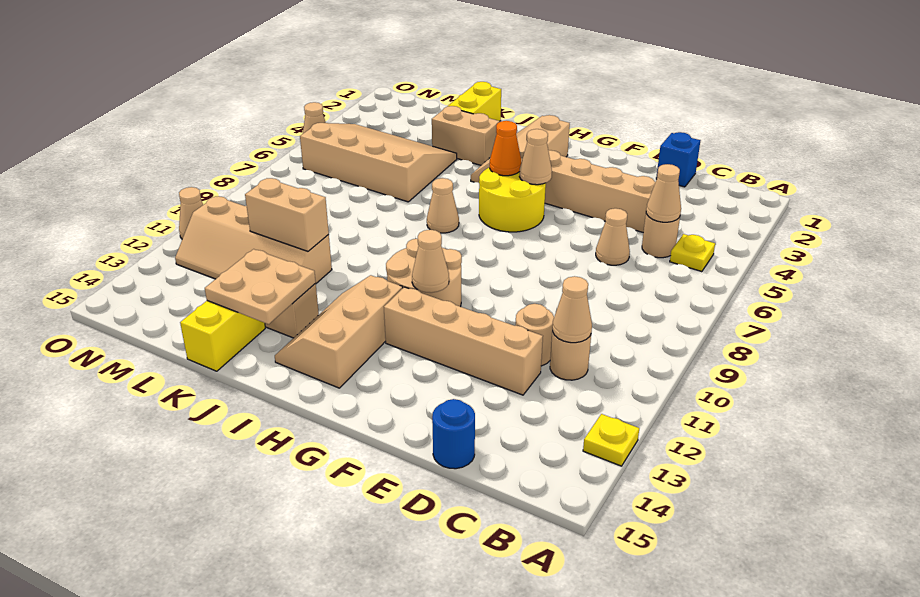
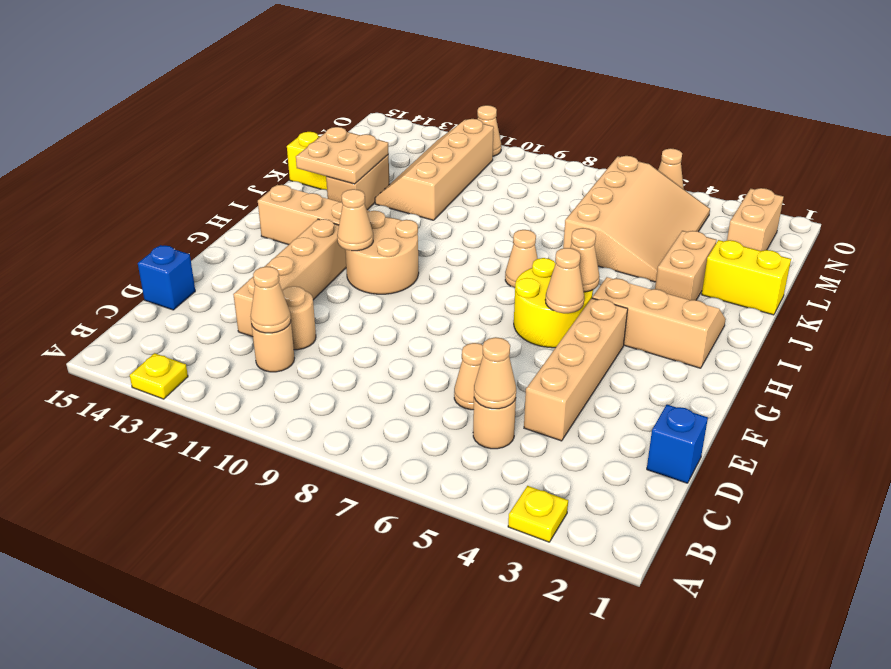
yellow 1x1 plate [670,234,715,272] -> yellow 1x1 plate moved to [508,486,568,542]
blue 1x1 round brick [432,399,475,469] -> blue 1x1 brick [138,245,195,310]
orange 1x1 cone [490,121,521,176] -> tan 1x1 cone [570,228,600,292]
tan 1x2 brick [245,178,329,251] -> tan 1x2 brick moved to [727,188,784,251]

